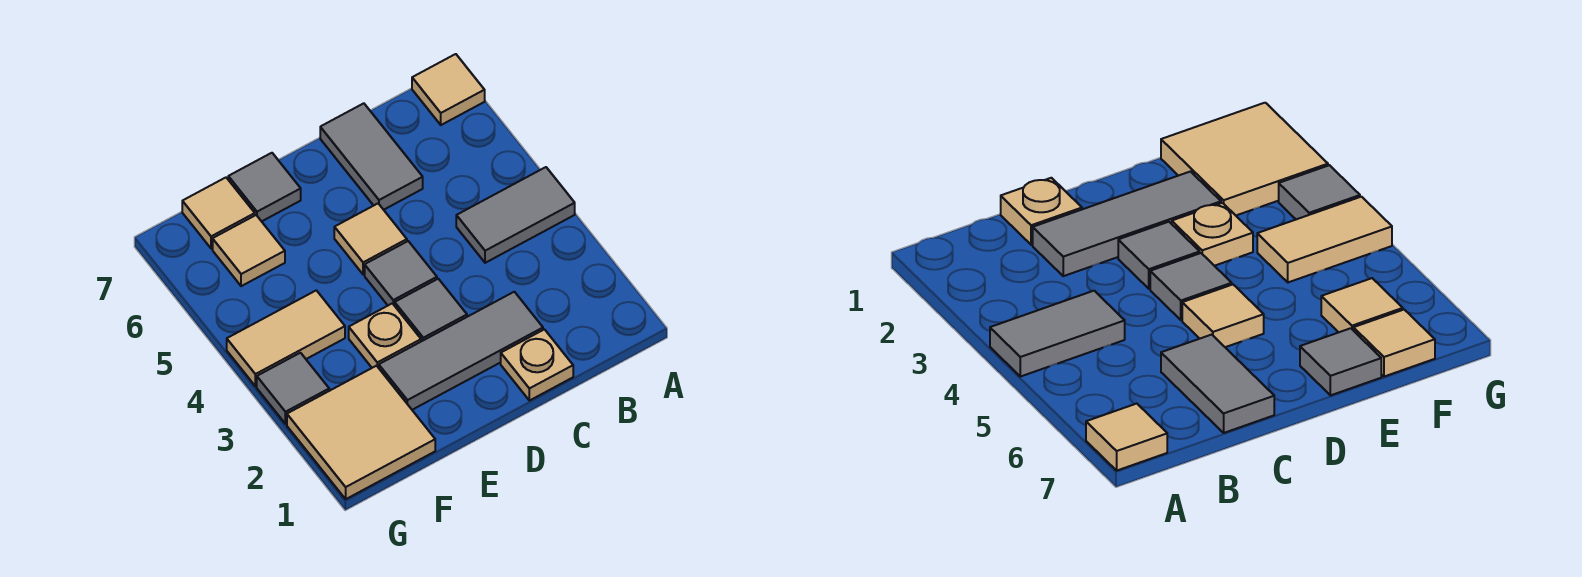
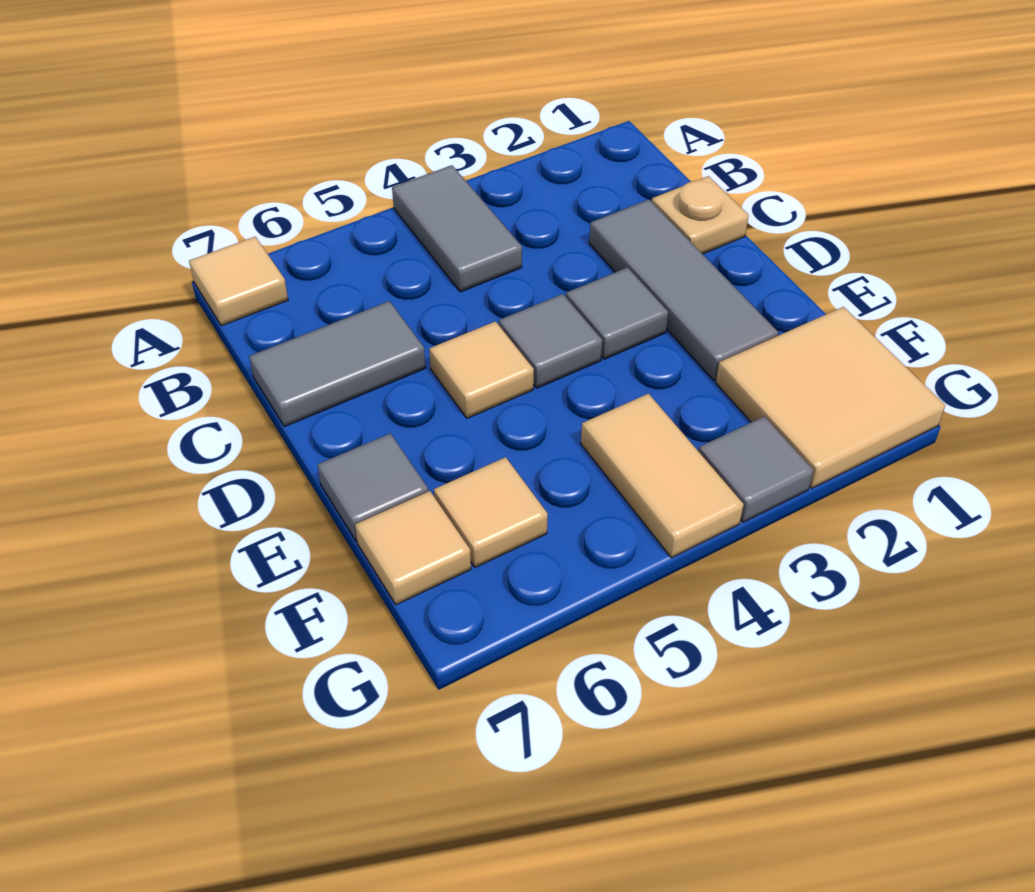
tan 1x1 plate [349,303,421,368] -> none

